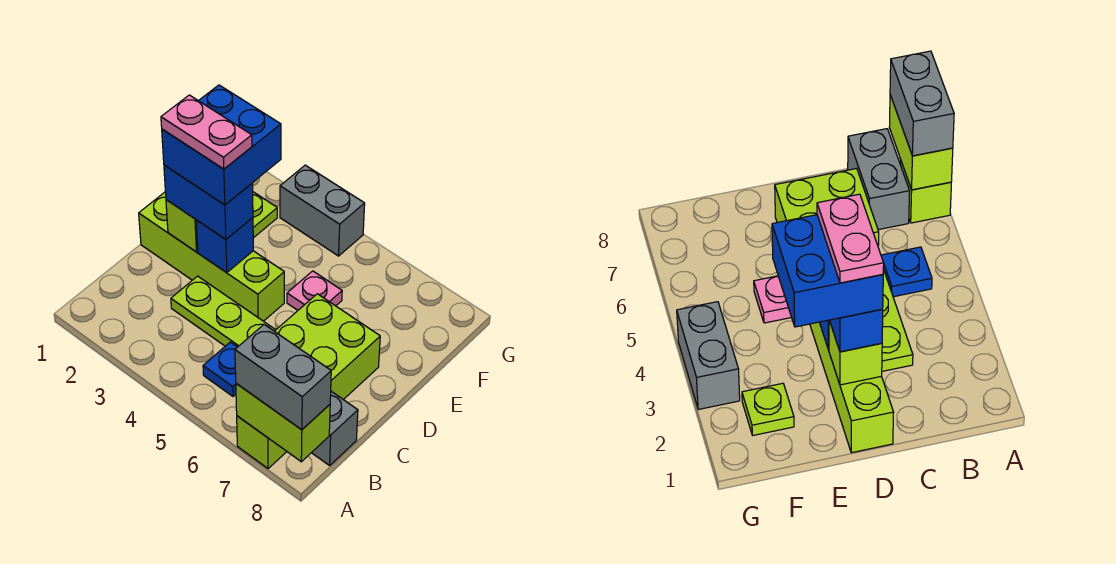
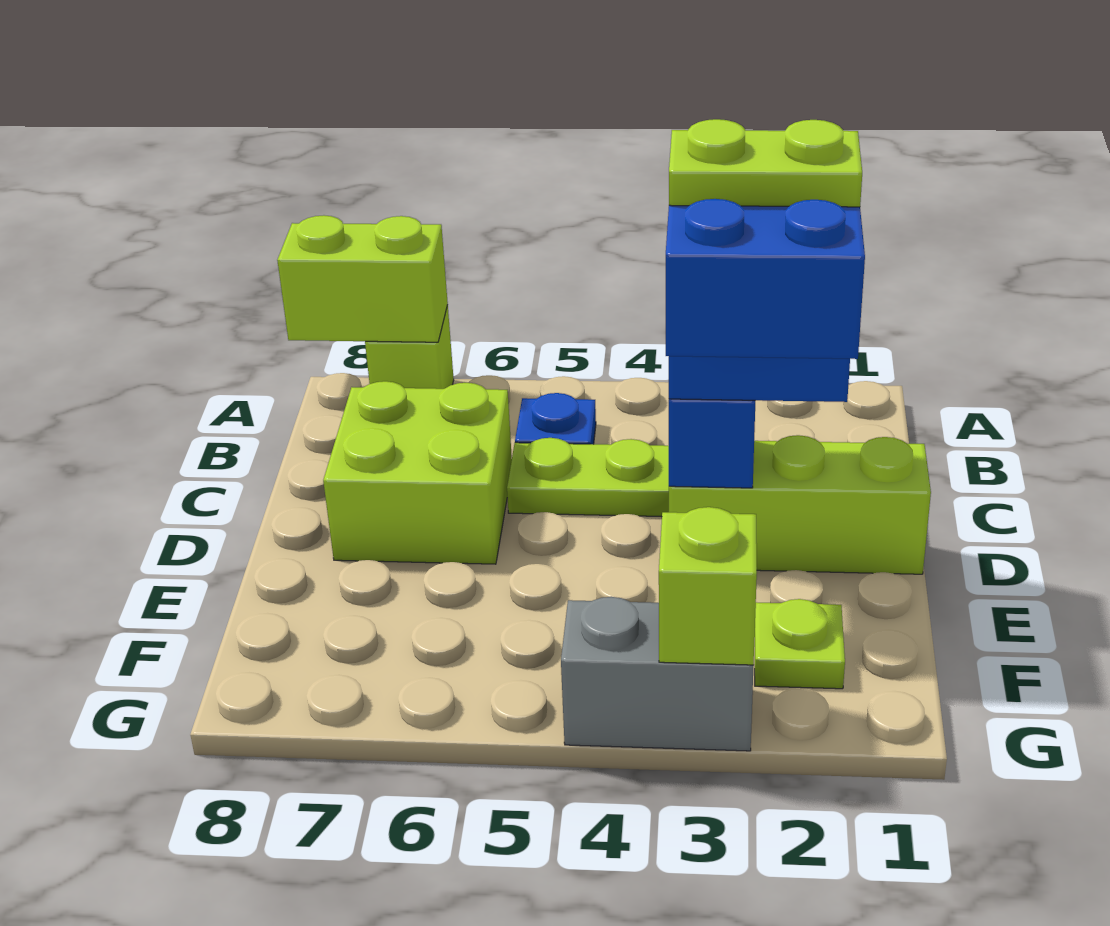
grey 1x2 brick [235,325,331,430] -> none
grey 1x2 brick [312,391,358,465] -> none
lime 1x4 brick [139,192,284,321] -> lime 1x3 brick [669,435,931,574]
lime 1x1 brick [166,200,198,252] -> lime 1x1 brick moved to [659,507,757,665]
pink 1x2 plate [161,95,252,169] -> lime 1x2 plate [669,119,862,207]
pink 1x1 plate [287,271,342,310] -> none

